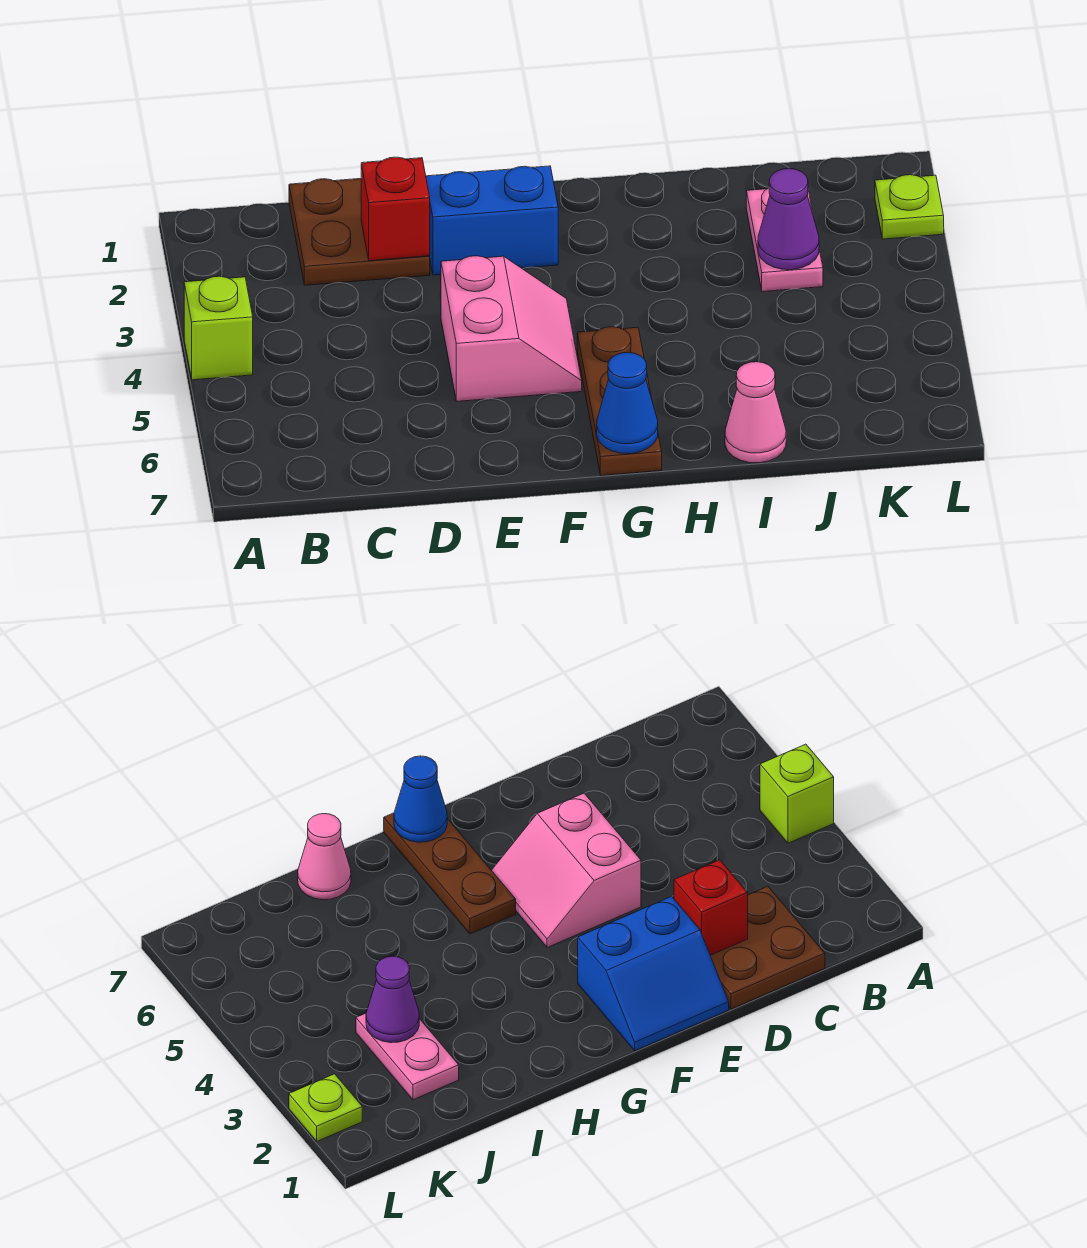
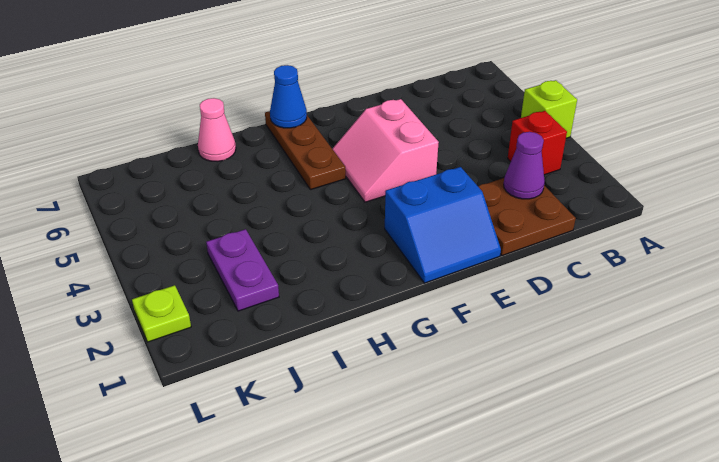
red 1x1 brick [361,157,430,261] -> red 1x1 brick moved to [508,111,567,175]
pink 1x2 plate [746,188,823,292] -> purple 1x2 plate [206,229,279,311]
purple 1x1 cone [758,169,819,270] -> purple 1x1 cone moved to [504,132,545,199]

